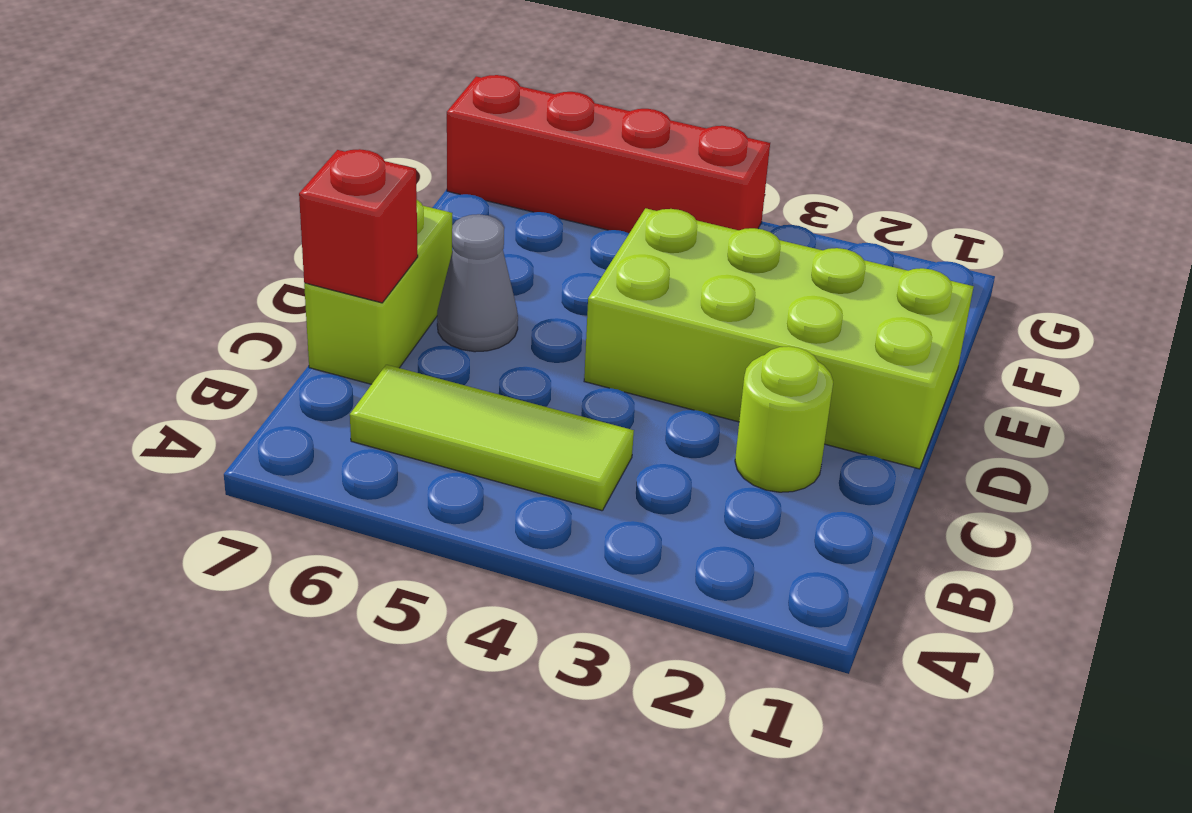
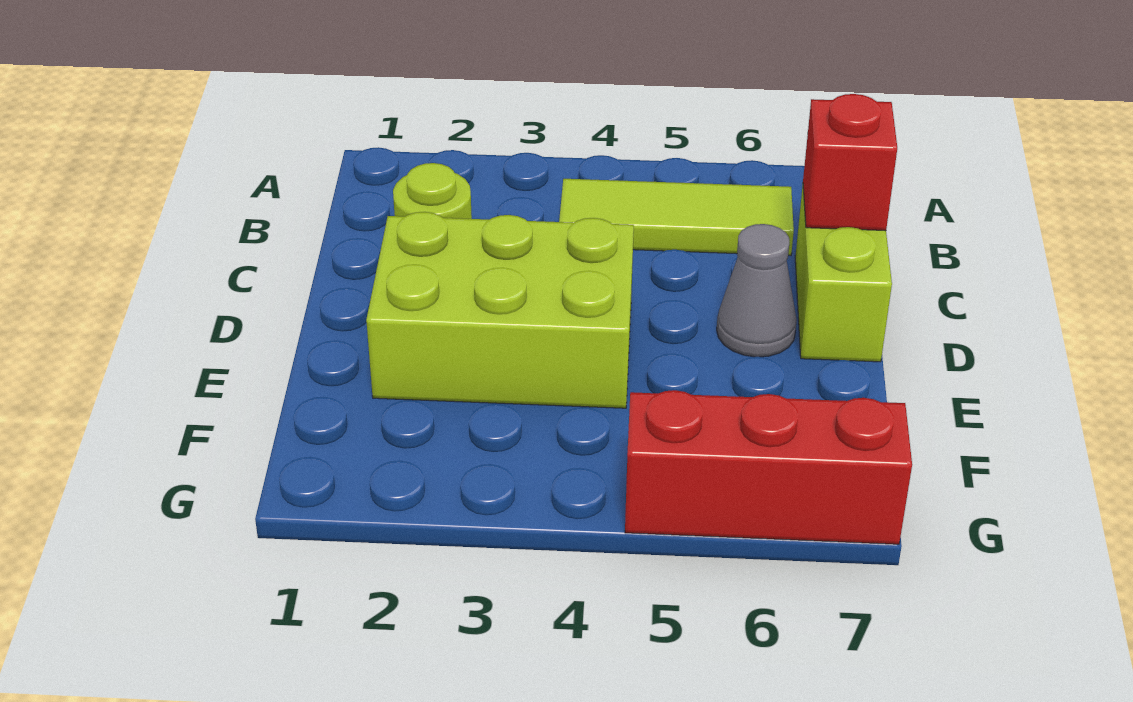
lime 2x4 brick [584,208,974,469] -> lime 2x3 brick [366,212,634,408]
red 1x4 brick [447,75,770,233] -> red 1x3 brick [625,390,912,544]

